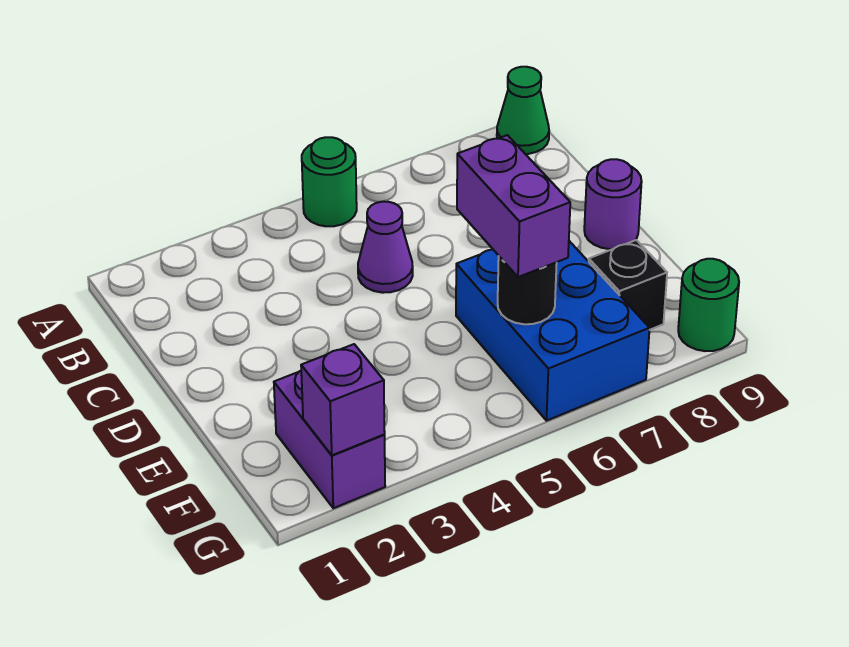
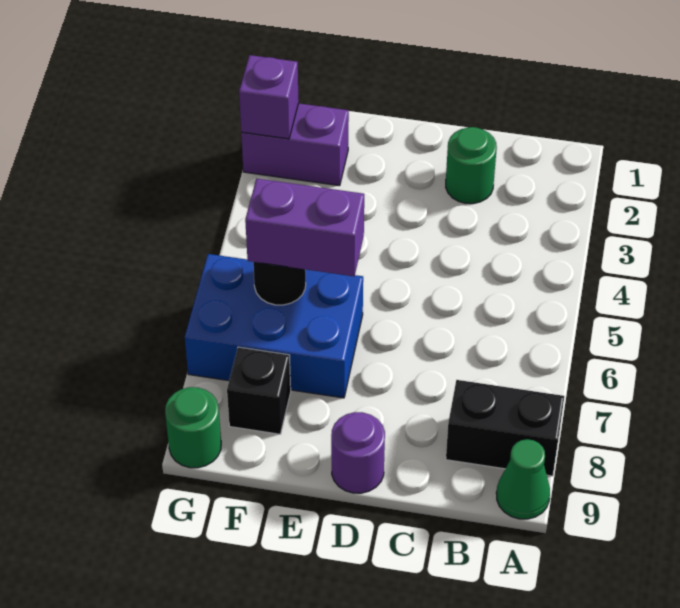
green 1x1 round brick [302,137,357,226] -> green 1x1 round brick moved to [446,127,497,204]
none -> black 1x2 brick [446,380,565,476]
purple 1x1 cone [358,202,413,293] -> none

